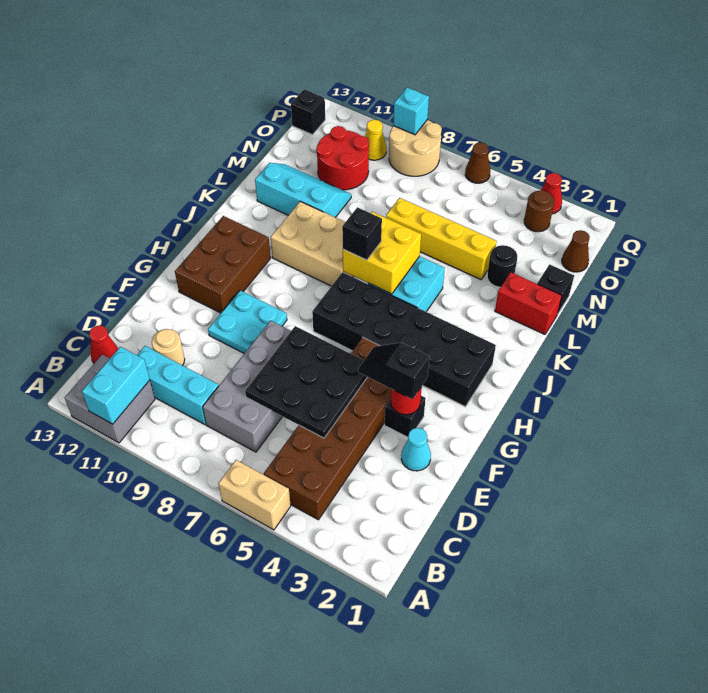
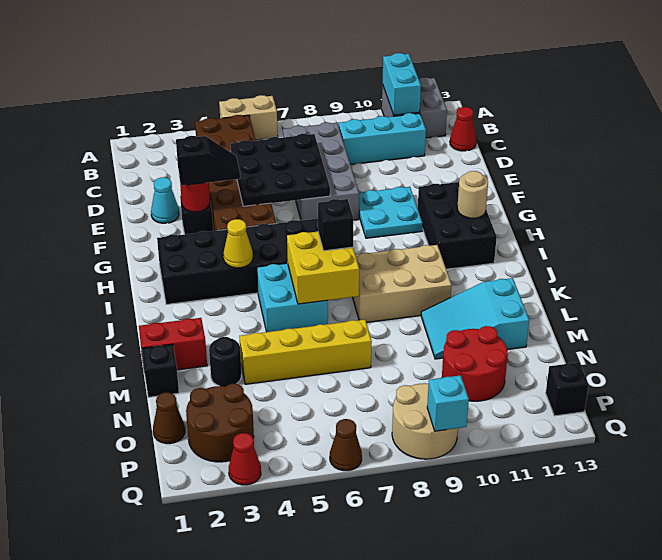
tan 1x1 round brick [152,329,185,366] -> tan 1x1 round brick moved to [457,171,488,218]
brown 2x3 brick [175,216,271,313] -> black 2x3 brick [418,182,497,269]
cyan 2x3 slope [255,163,351,217] -> cyan 2x3 slope turned to [421,278,529,359]
brown 1x1 round brick [524,190,554,232] -> brown 2x2 round brick [186,384,254,462]
yellow 1x1 cone [365,120,386,160] -> yellow 1x1 cone moved to [224,219,253,268]

